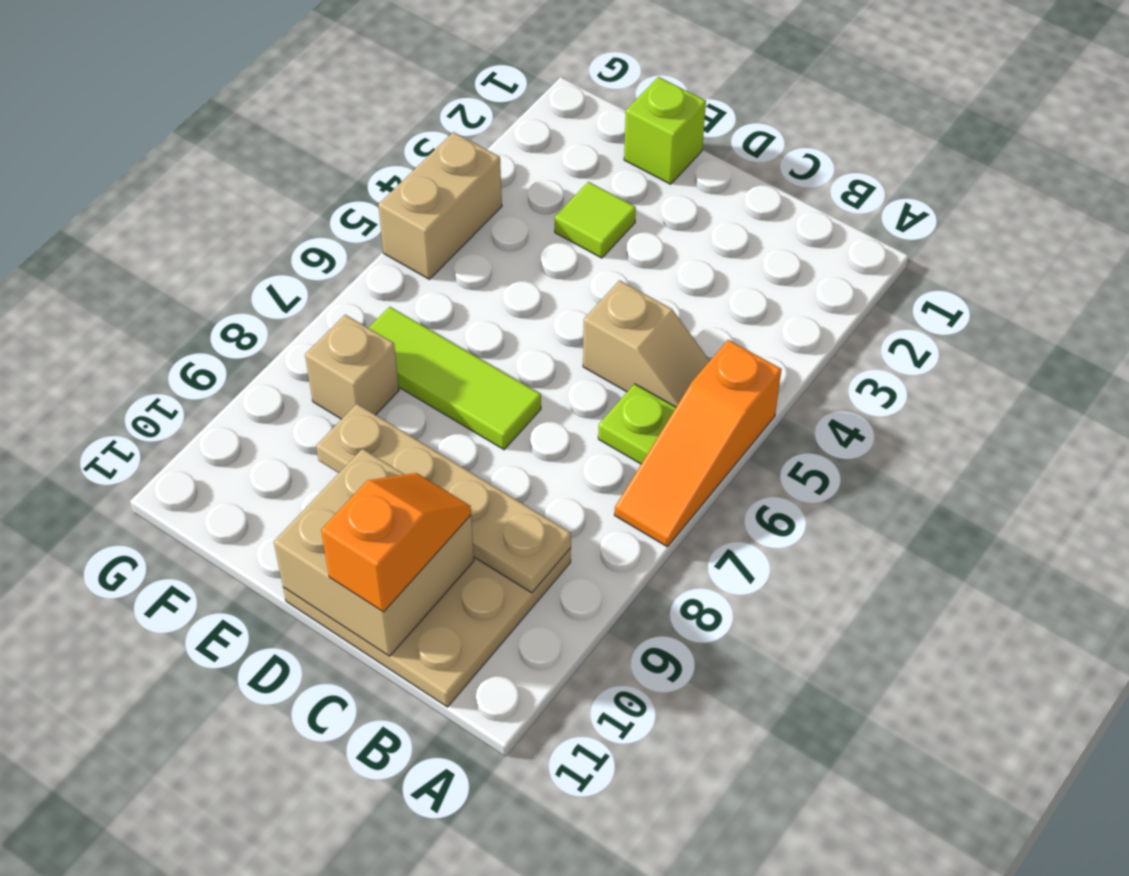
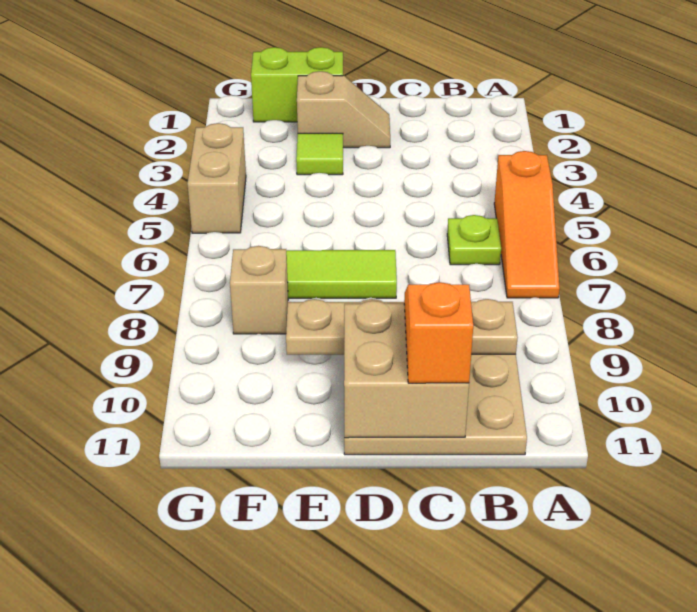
tan 1x2 slope [583,280,709,407] -> tan 1x2 slope moved to [297,71,390,148]
lime 1x1 brick [624,77,706,184] -> lime 1x2 brick [251,47,343,122]

